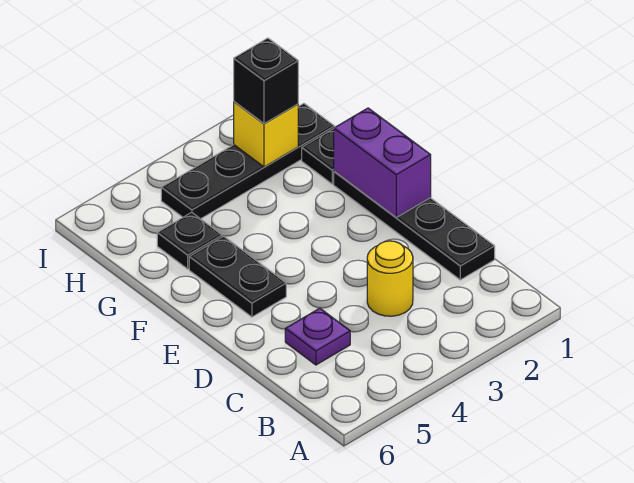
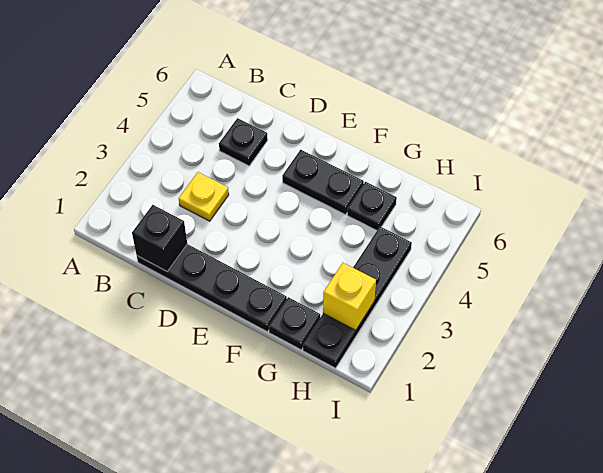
yellow 1x1 round brick [367,241,413,316] -> yellow 1x1 plate [179,172,229,221]
purple 1x1 plate [285,308,350,365] -> black 1x1 plate [219,118,268,166]
purple 1x2 brick [334,108,431,217] -> none
black 1x1 brick [234,38,298,124] -> black 1x1 brick moved to [132,205,187,271]

